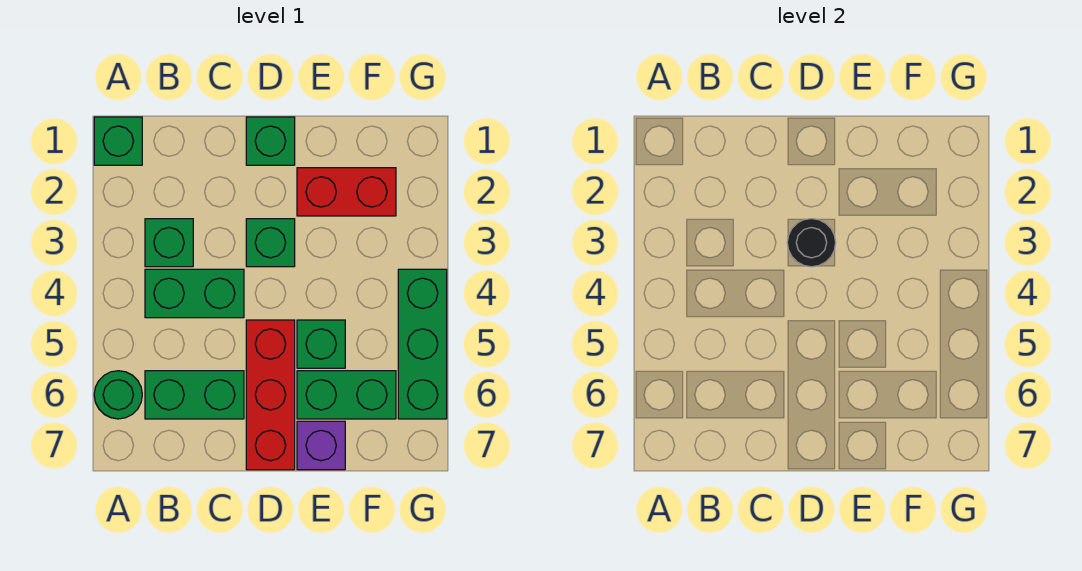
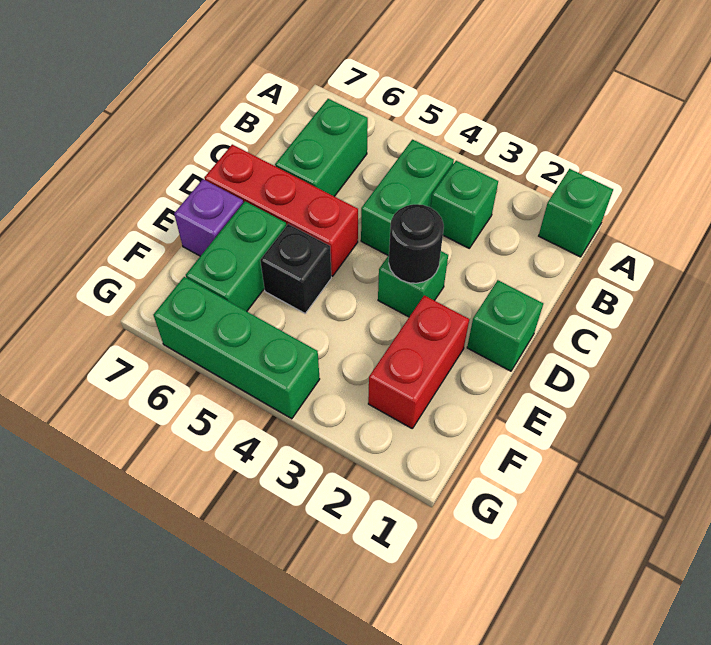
green 1x1 round brick [94,371,142,419] -> none
green 1x1 brick [297,320,345,368] -> black 1x1 brick [260,224,331,313]

